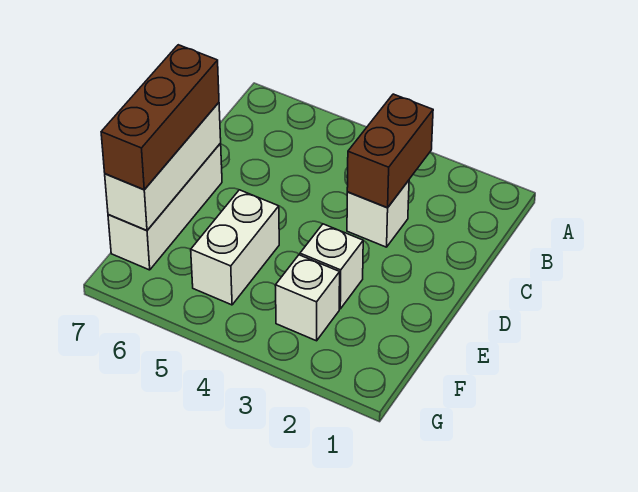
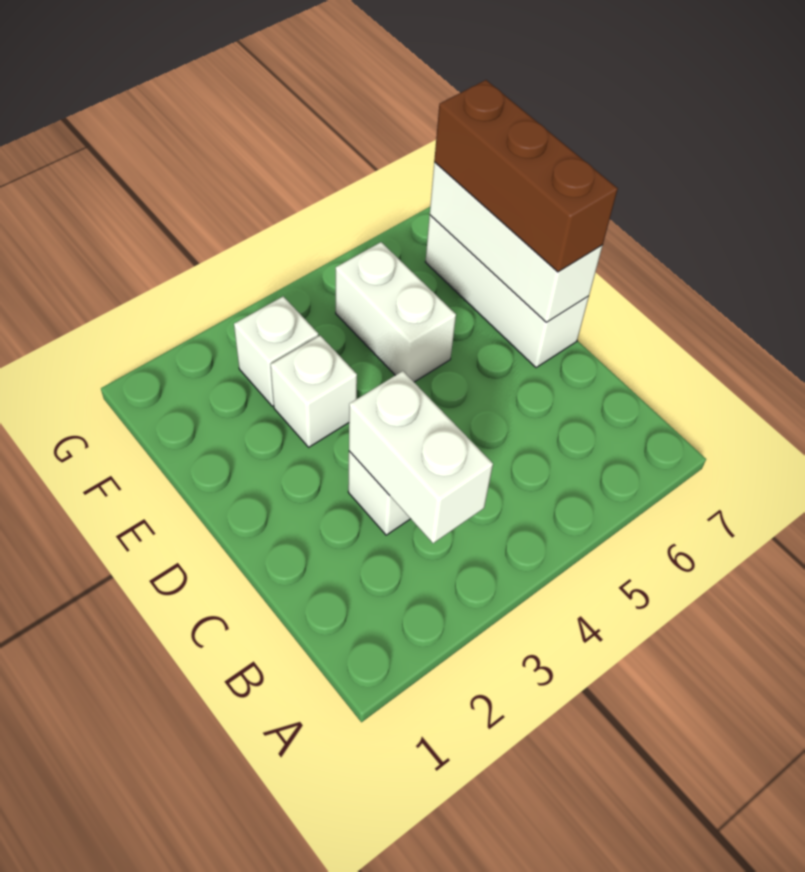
brown 1x2 brick [347,94,433,208] -> white 1x2 brick [349,371,493,543]

